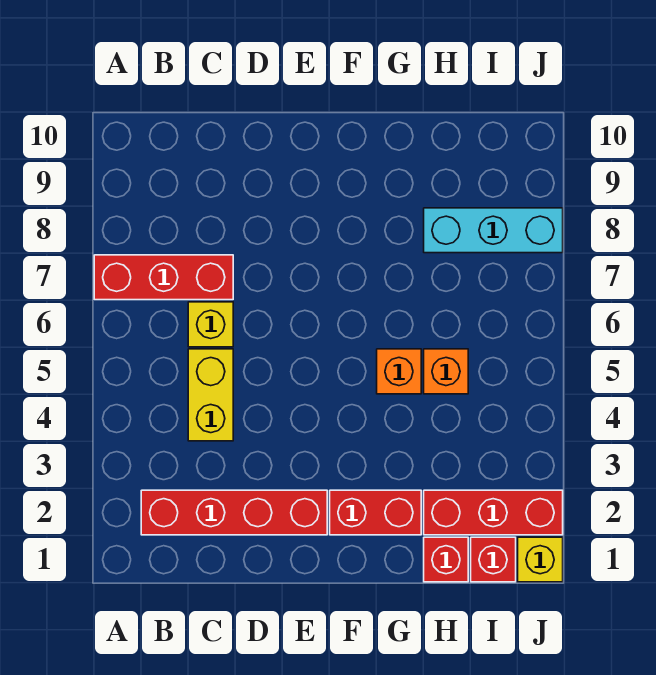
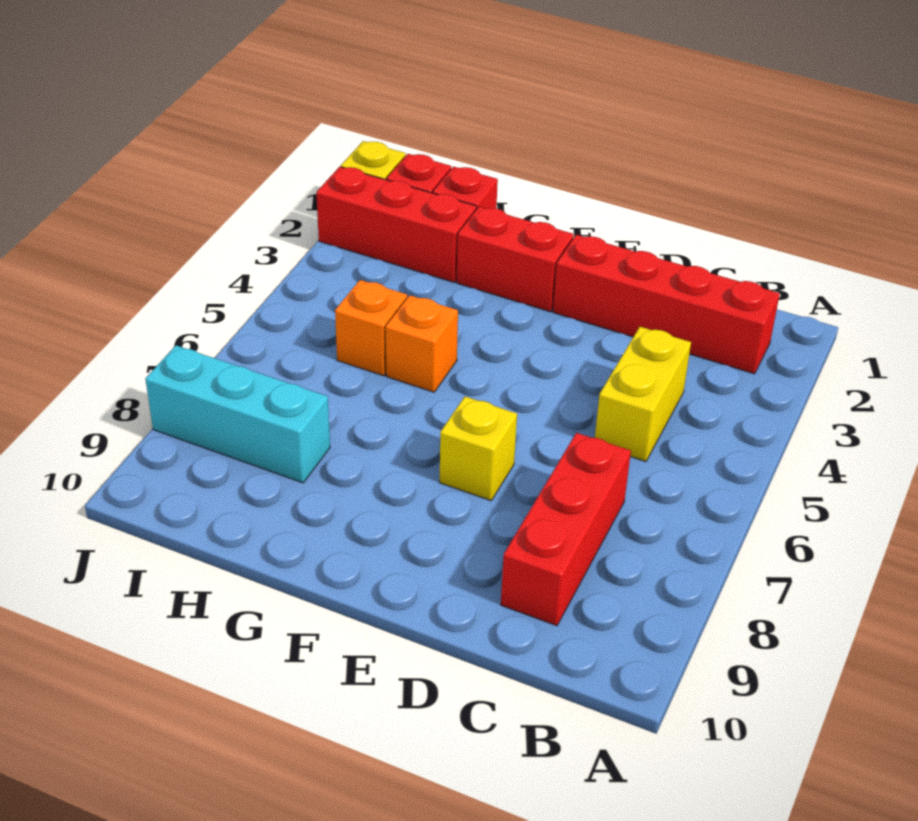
red 1x3 brick [94,255,233,300] -> red 1x3 brick turned to [501,433,631,626]
yellow 1x1 brick [188,302,233,347] -> yellow 1x1 brick moved to [440,397,517,501]

